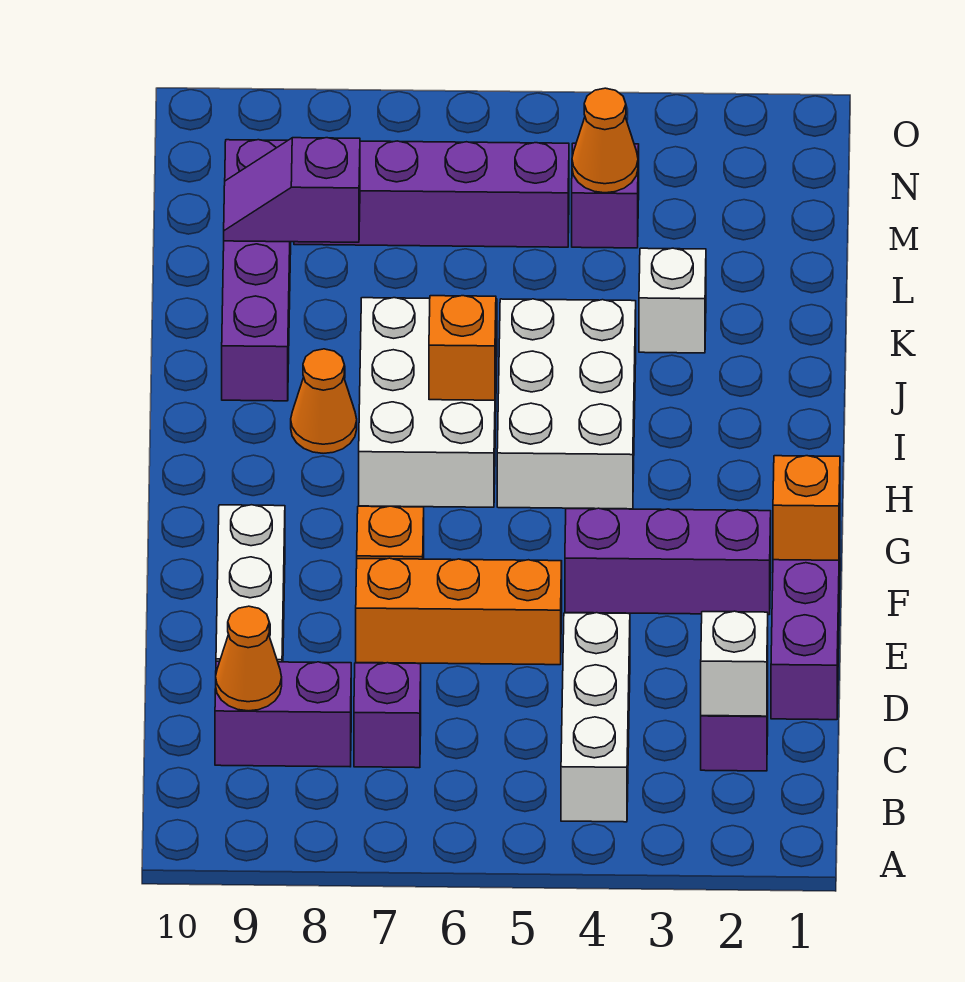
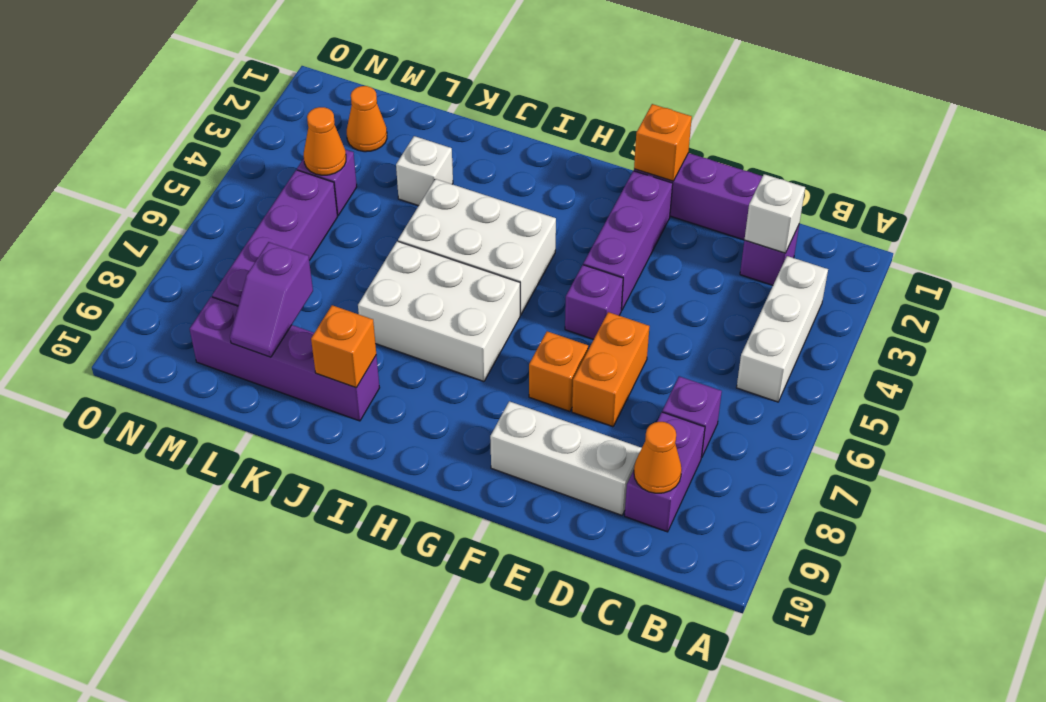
white 1x3 brick [561,613,630,822] -> white 1x3 brick turned to [737,256,828,402]
orange 1x3 brick [356,558,562,665] -> orange 1x2 brick [572,312,649,427]
none -> purple 1x1 brick [565,265,623,339]
orange 1x1 brick [429,296,496,400] -> orange 1x1 brick moved to [311,305,376,388]
orange 1x1 cone [291,349,357,453] -> orange 1x1 cone moved to [347,86,387,152]

